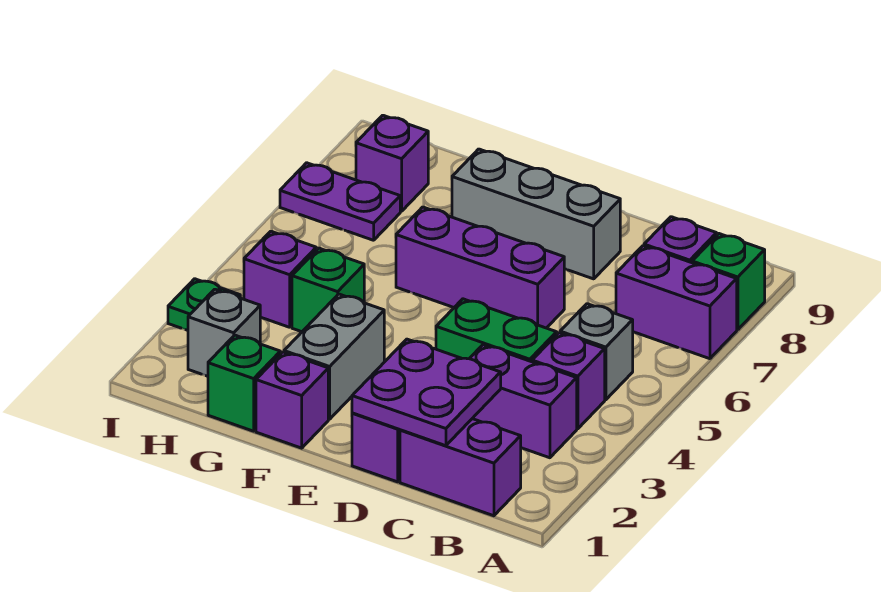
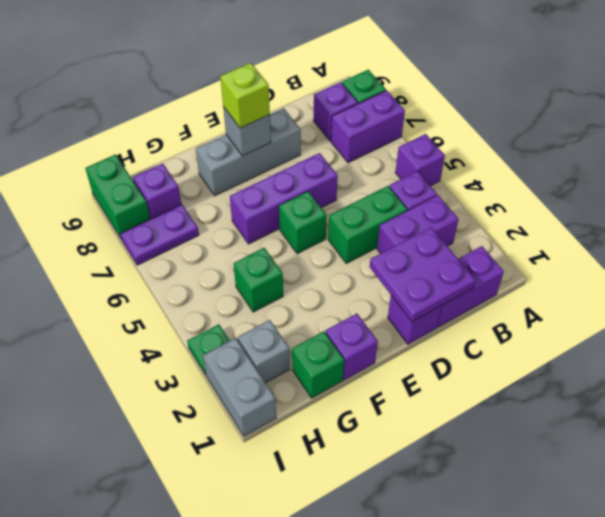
grey 1x1 brick [560,304,633,400] -> grey 1x1 brick moved to [223,107,271,156]
none -> green 1x1 brick [279,191,327,254]
none -> lime 1x1 brick [220,63,270,128]
grey 1x2 brick [284,294,384,419] -> grey 1x2 brick moved to [203,338,276,436]
purple 1x1 brick [244,231,316,327] -> purple 1x1 brick moved to [395,134,445,186]
none -> green 1x2 brick [85,155,150,240]

